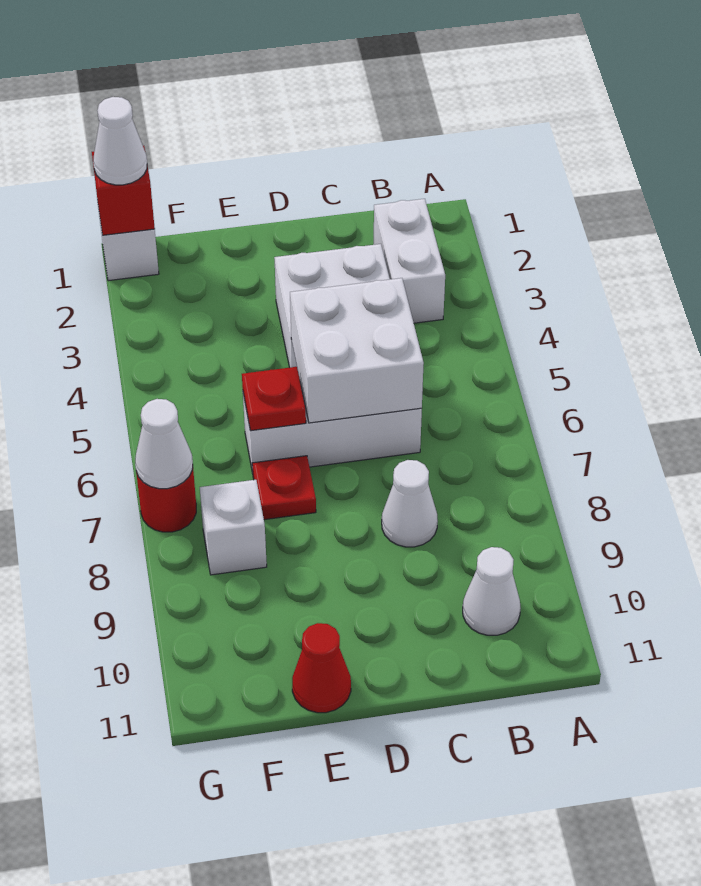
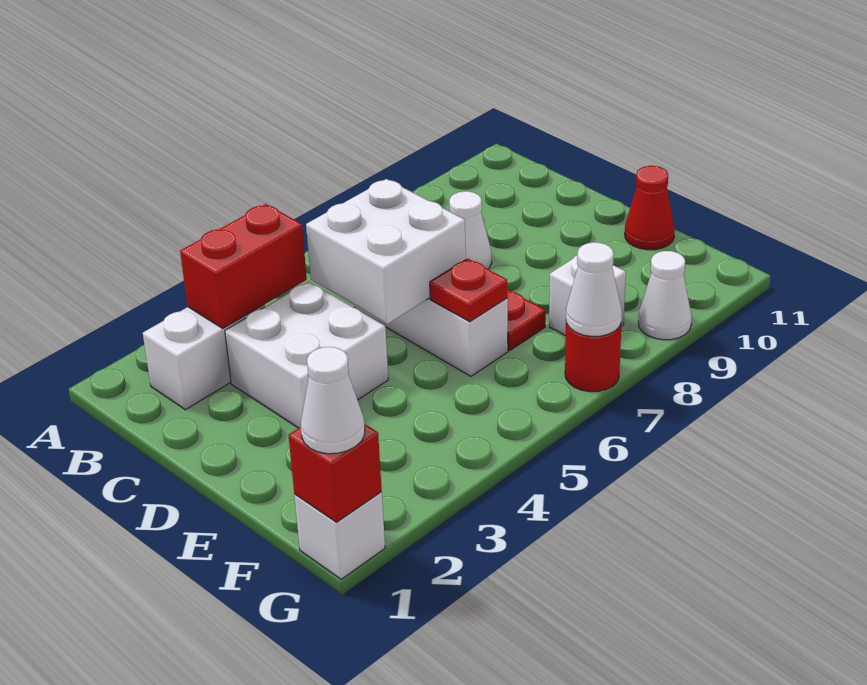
none -> red 1x2 brick [180,204,307,328]
white 1x1 cone [463,547,521,635] -> white 1x1 cone moved to [638,251,692,340]

